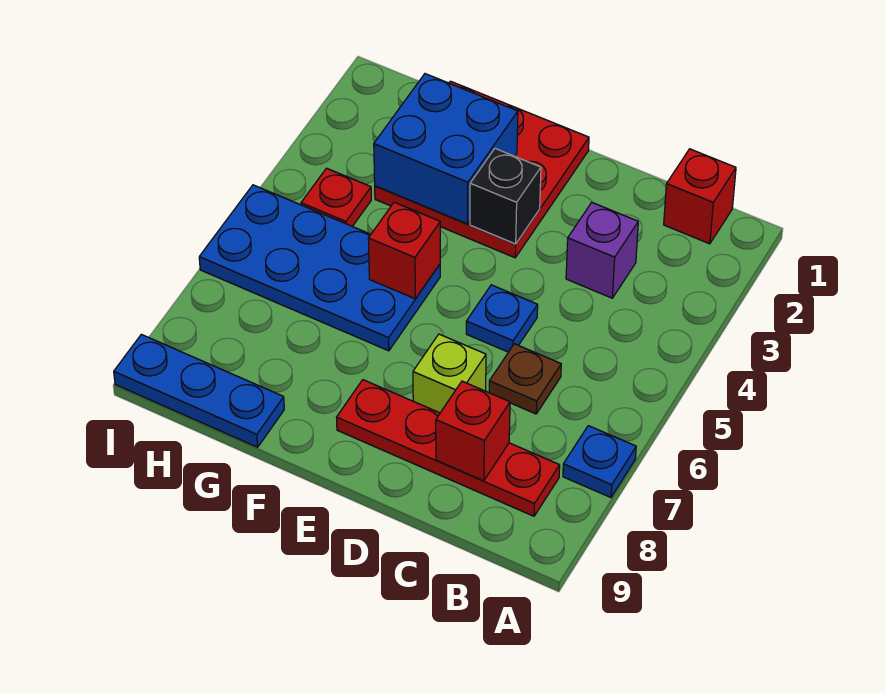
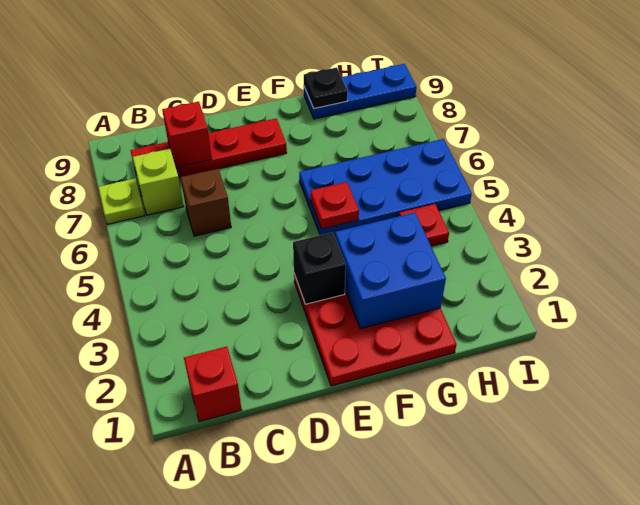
blue 1x1 plate [563,426,636,497] -> lime 1x1 plate [98,179,145,224]
purple 1x1 brick [566,203,638,298] -> none
brown 1x1 plate [489,344,561,414] -> brown 1x1 brick [181,169,231,236]
blue 1x1 plate [466,285,538,352] -> none
lime 1x1 brick [413,334,486,413] -> lime 1x1 brick moved to [133,149,184,215]
red 1x1 brick [368,202,440,299] -> red 1x1 plate [310,182,359,229]
none -> black 1x1 plate [304,67,348,108]

